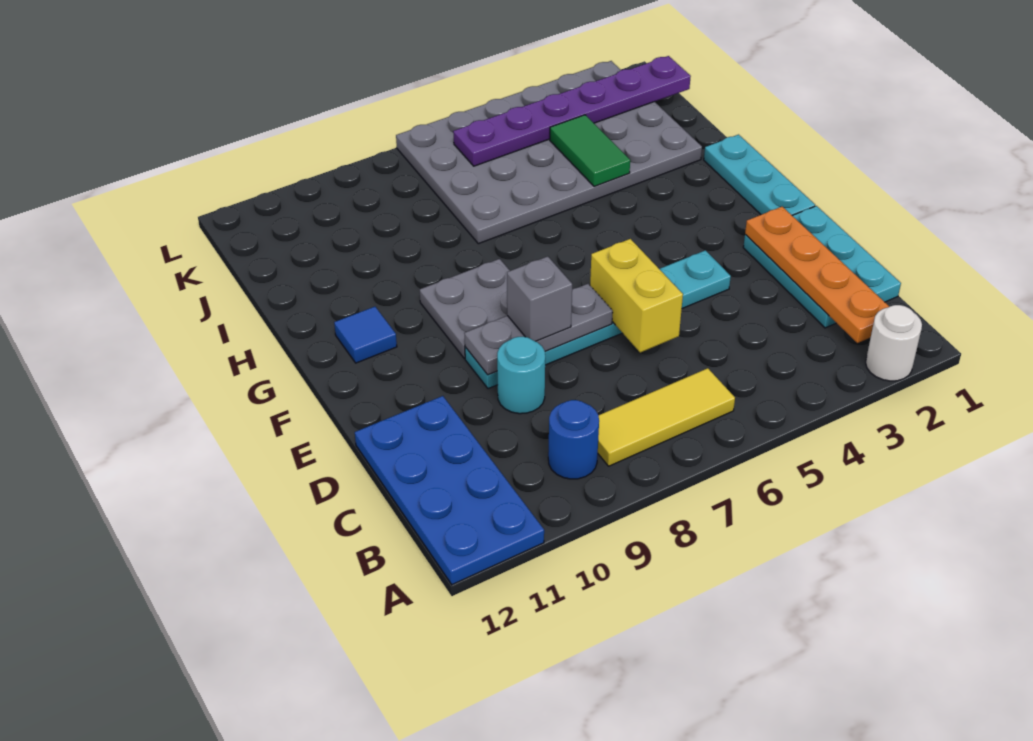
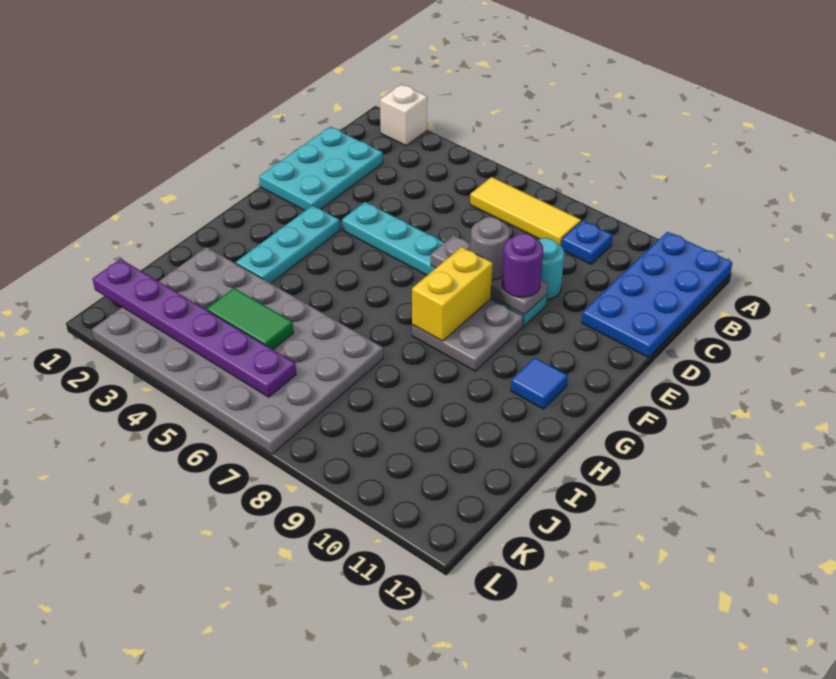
white 1x1 round brick [866,305,922,381] -> white 1x1 brick [380,85,427,146]
orange 1x4 plate [745,207,889,343] -> none
blue 1x1 round brick [548,400,599,479] -> blue 1x1 plate [561,220,613,264]
yellow 1x2 brick [590,239,683,353] -> yellow 1x2 brick moved to [412,247,493,341]
grey 1x1 brick [507,256,572,341] -> grey 1x1 round brick [470,217,510,280]
none -> purple 1x1 round brick [502,233,543,298]
cyan 1x3 plate [704,135,815,215] -> cyan 1x3 plate moved to [236,205,340,283]
green 1x2 tile [550,115,630,186] -> green 1x2 tile turned to [207,288,293,349]

